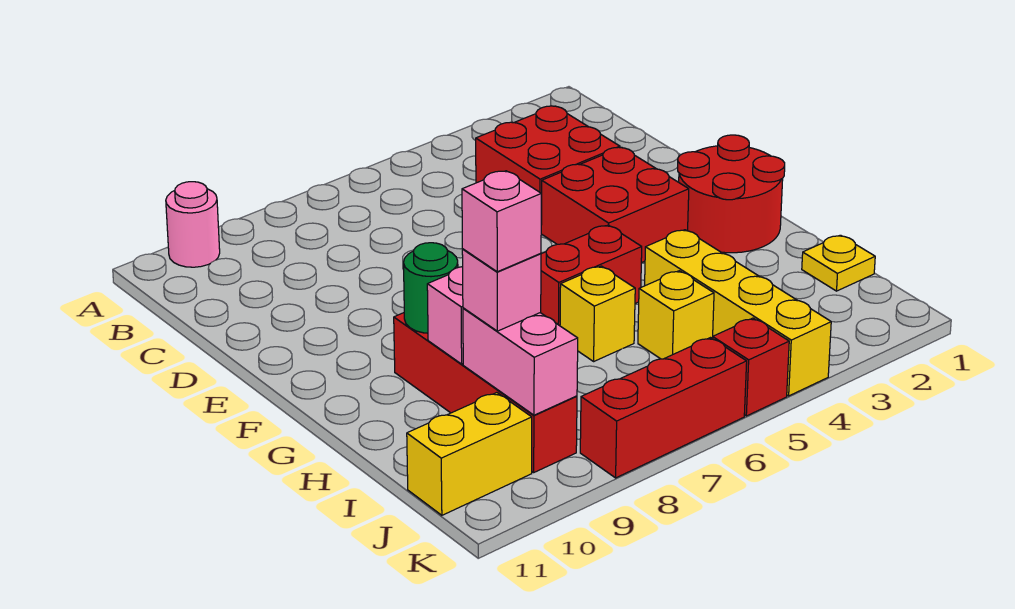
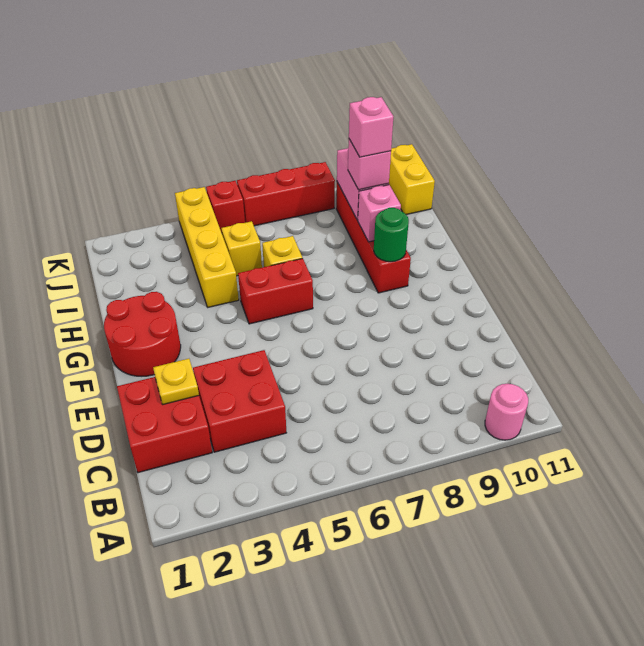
red 2x2 brick [541,147,689,263] -> red 2x2 brick moved to [117,377,212,473]
yellow 1x1 plate [802,235,875,291] -> yellow 1x1 plate moved to [153,359,199,404]
yellow 1x2 brick [407,393,532,515] -> yellow 1x2 brick turned to [389,144,435,215]

